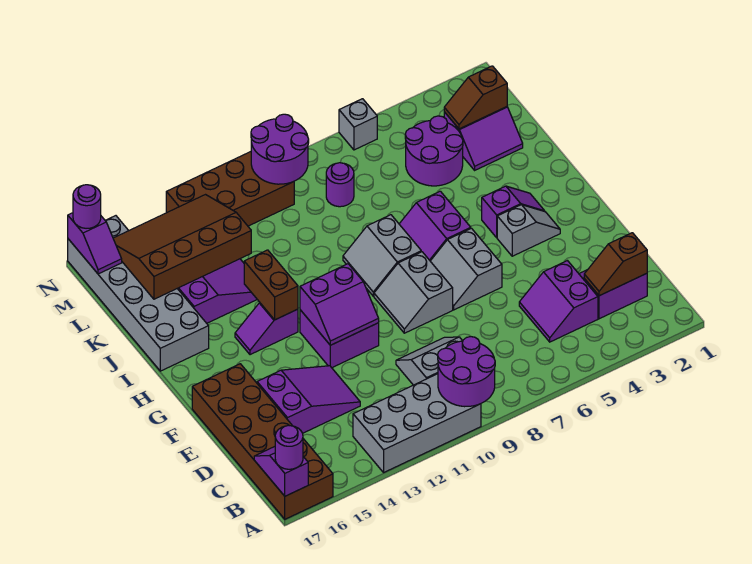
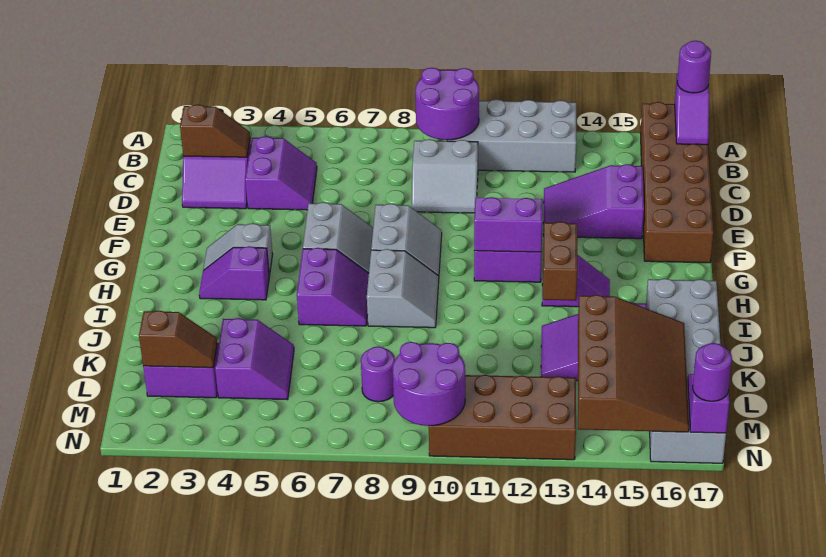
purple 2x2 round brick [405,116,463,186] -> purple 2x2 slope [215,318,294,400]
brown 3x4 slope [113,195,251,299] -> brown 3x4 slope turned to [578,295,689,432]
grey 1x1 brick [339,99,377,150] -> none

